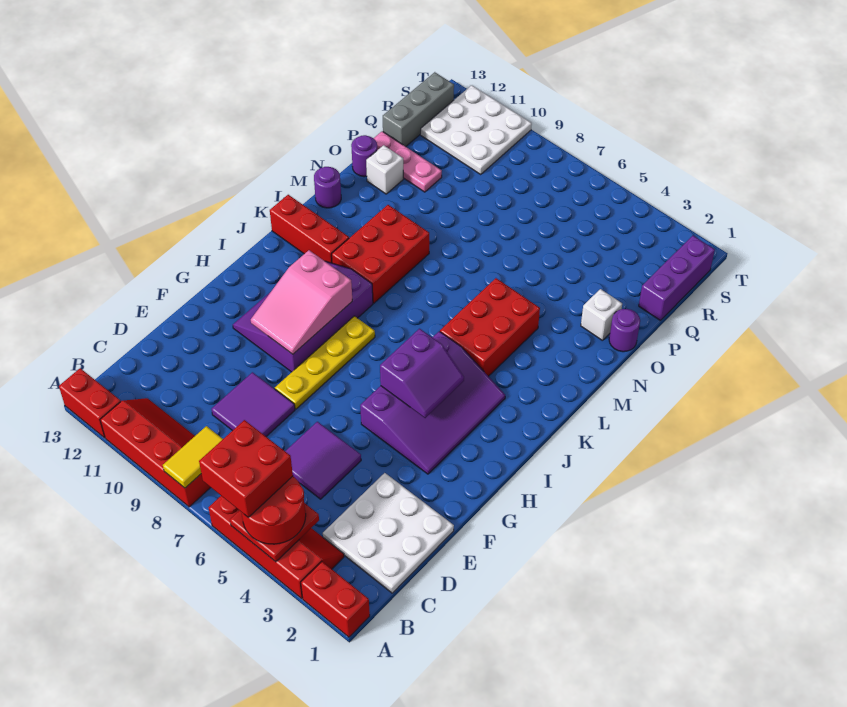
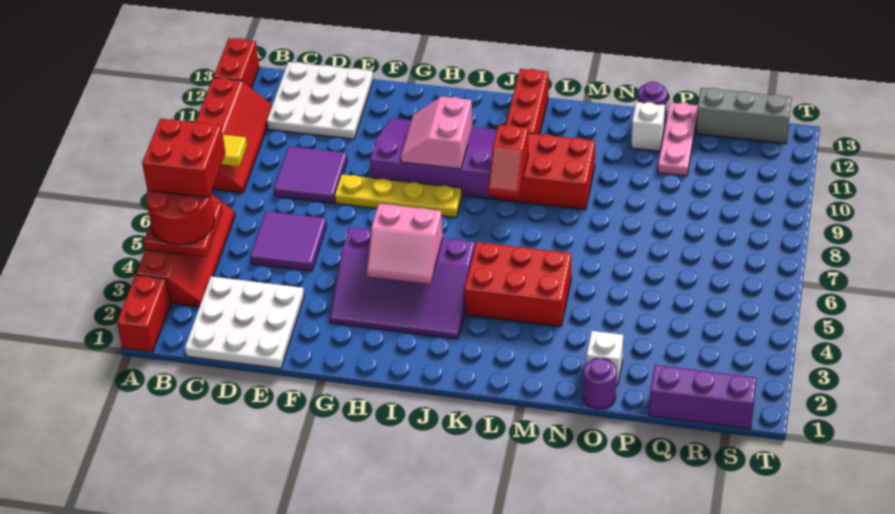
pink 2x3 slope [251,250,352,354] -> pink 2x2 slope [401,97,472,169]
purple 2x2 slope [380,329,464,418] -> pink 2x2 slope [367,204,443,284]
none -> red 1x2 slope [488,125,528,198]
purple 1x1 round brick [314,167,341,208] -> none
white 3x3 plate [421,85,532,174] -> white 3x3 plate moved to [267,62,373,139]

